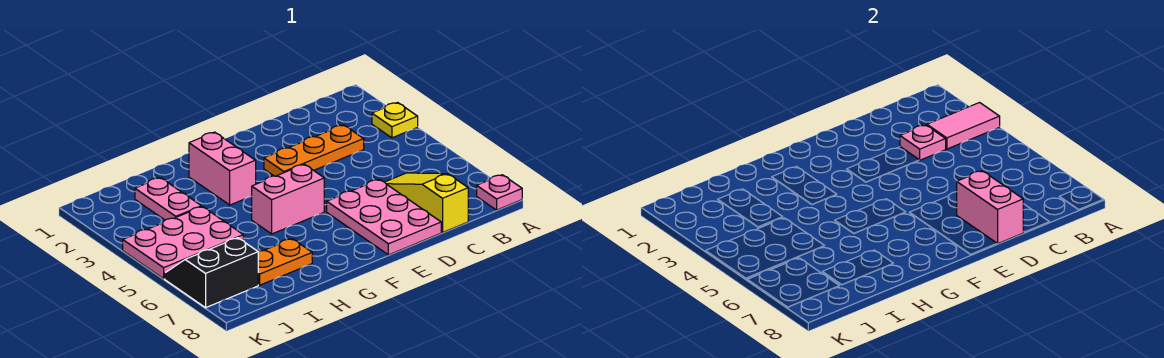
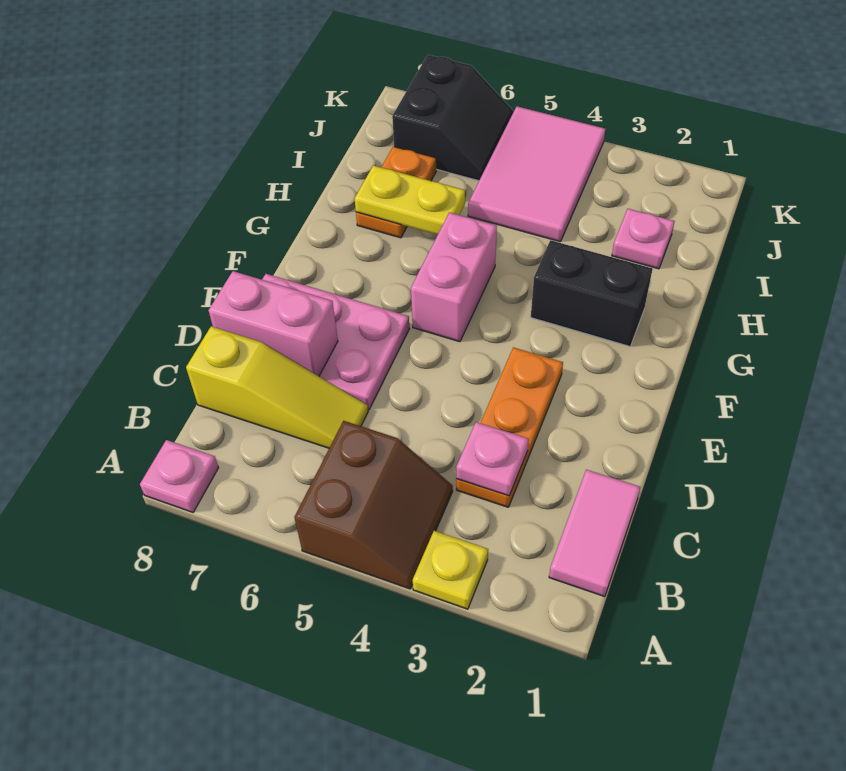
pink 1x2 tile [927,103,1000,149] -> pink 1x2 tile moved to [549,470,640,597]
none -> brown 2x2 slope [294,421,453,589]
pink 1x2 brick [189,132,256,205] -> black 1x2 brick [531,240,652,346]
none -> yellow 1x2 plate [355,165,465,235]
pink 1x2 plate [135,178,201,220] -> pink 1x1 plate [612,209,675,269]
pink 2x3 plate [123,207,243,279] -> pink 2x3 tile [468,106,605,242]

